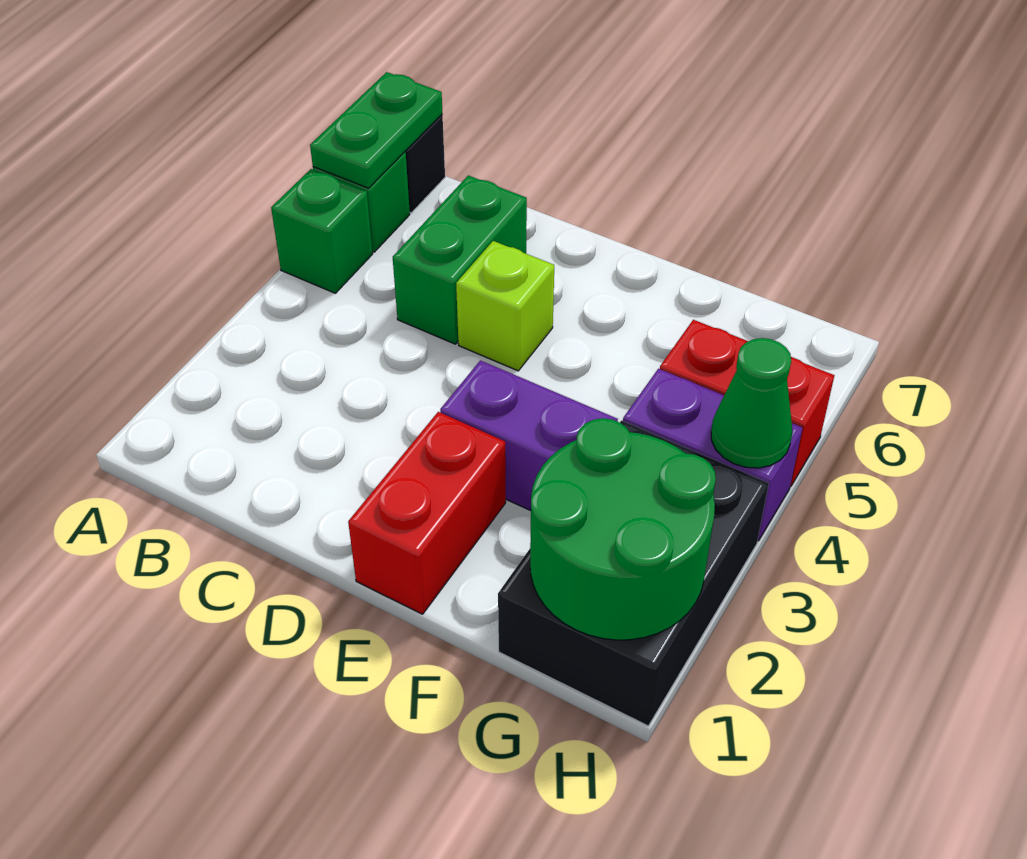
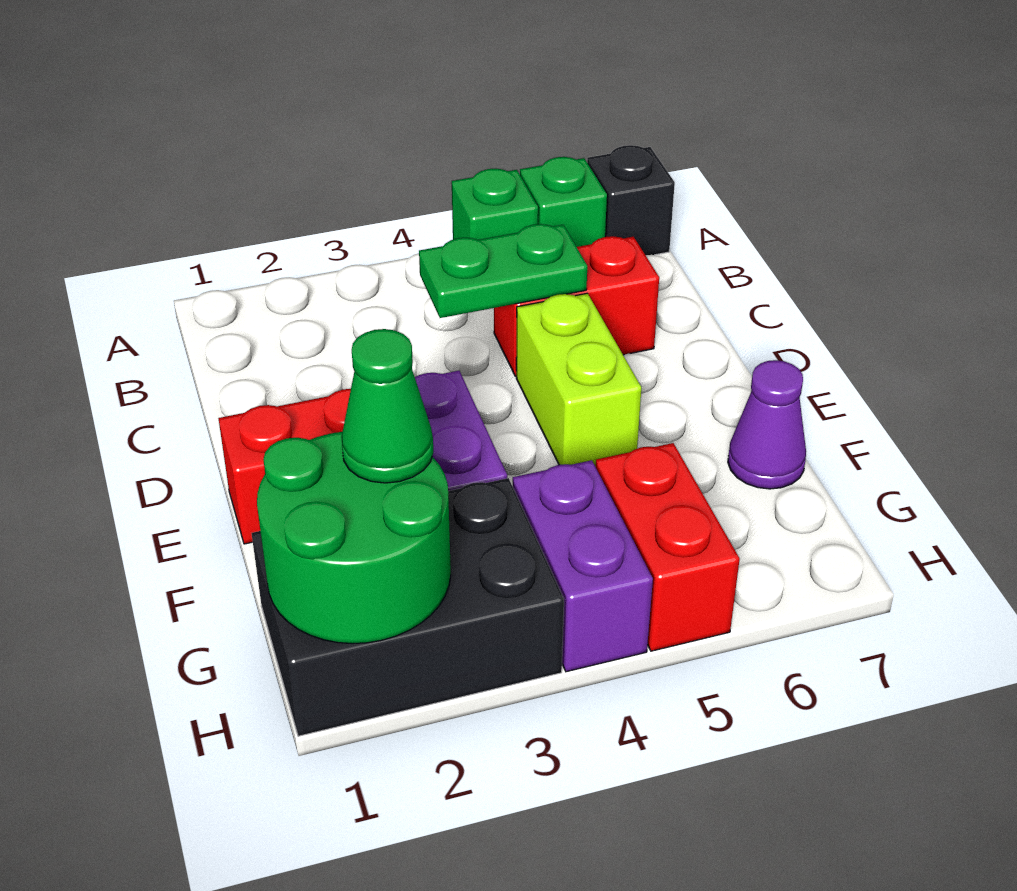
green 1x2 plate [310,72,442,188] -> green 1x2 plate moved to [419,224,587,318]
green 1x2 brick [393,176,527,344] -> red 1x2 brick [494,236,659,376]
lime 1x1 brick [456,241,554,371] -> lime 1x2 brick [516,293,641,467]
none -> purple 1x1 cone [728,360,806,489]
green 1x1 cone [711,338,792,468] -> green 1x1 cone moved to [341,329,433,483]

